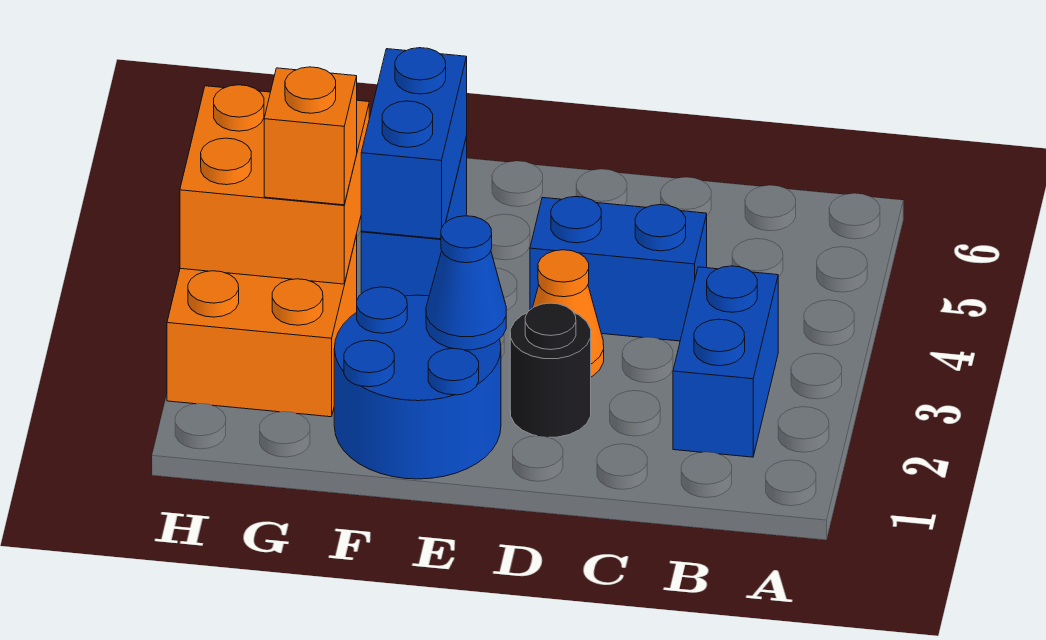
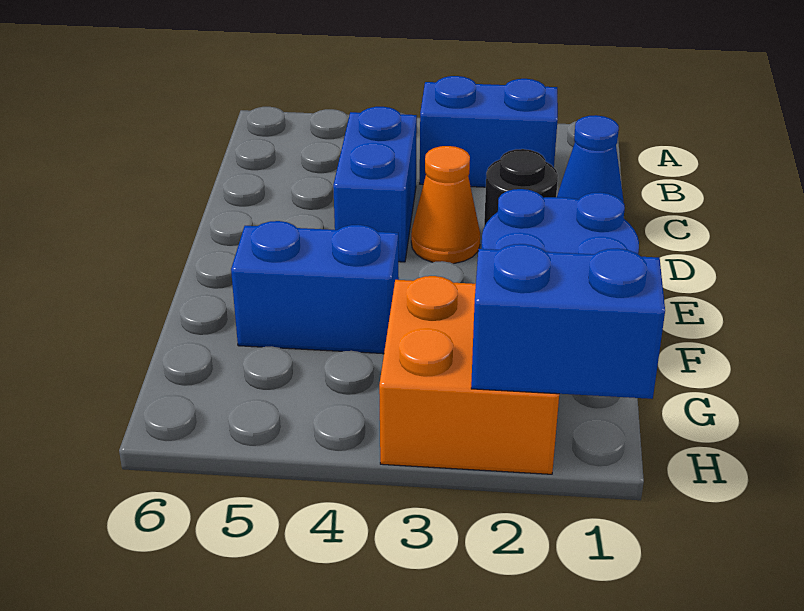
blue 1x1 cone [426,216,506,350] -> blue 1x1 cone moved to [557,115,624,202]
blue 1x2 brick [361,48,467,239] -> blue 1x2 brick moved to [471,244,665,399]
orange 2x2 brick [180,85,369,284] -> none
orange 1x1 brick [264,67,357,205] -> none

